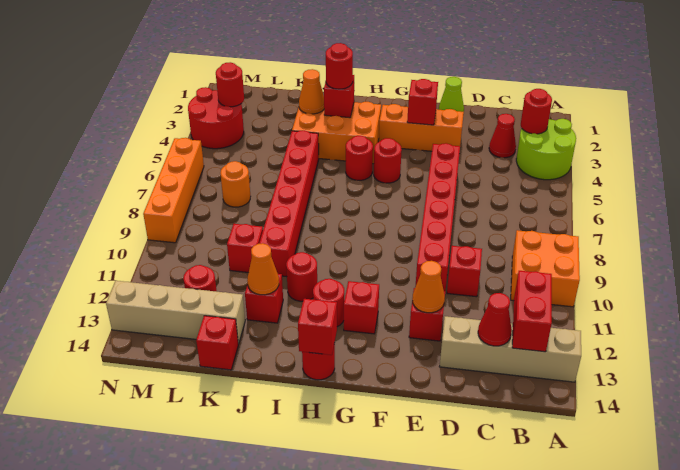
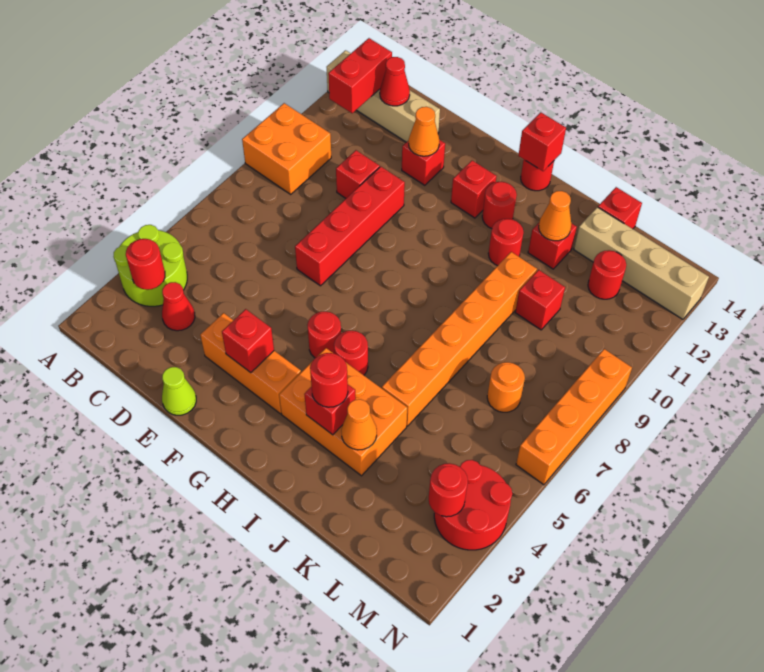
red 1x6 brick [415,143,460,291] -> red 1x4 brick [295,166,405,286]
red 1x6 brick [259,130,319,277] -> orange 1x6 brick [382,252,537,426]

